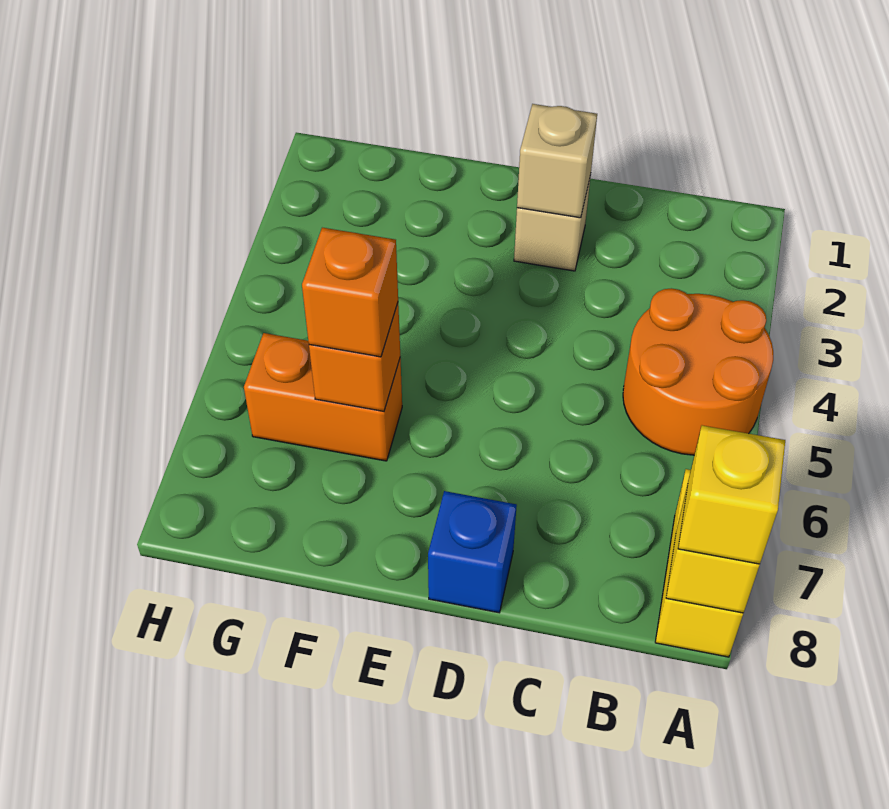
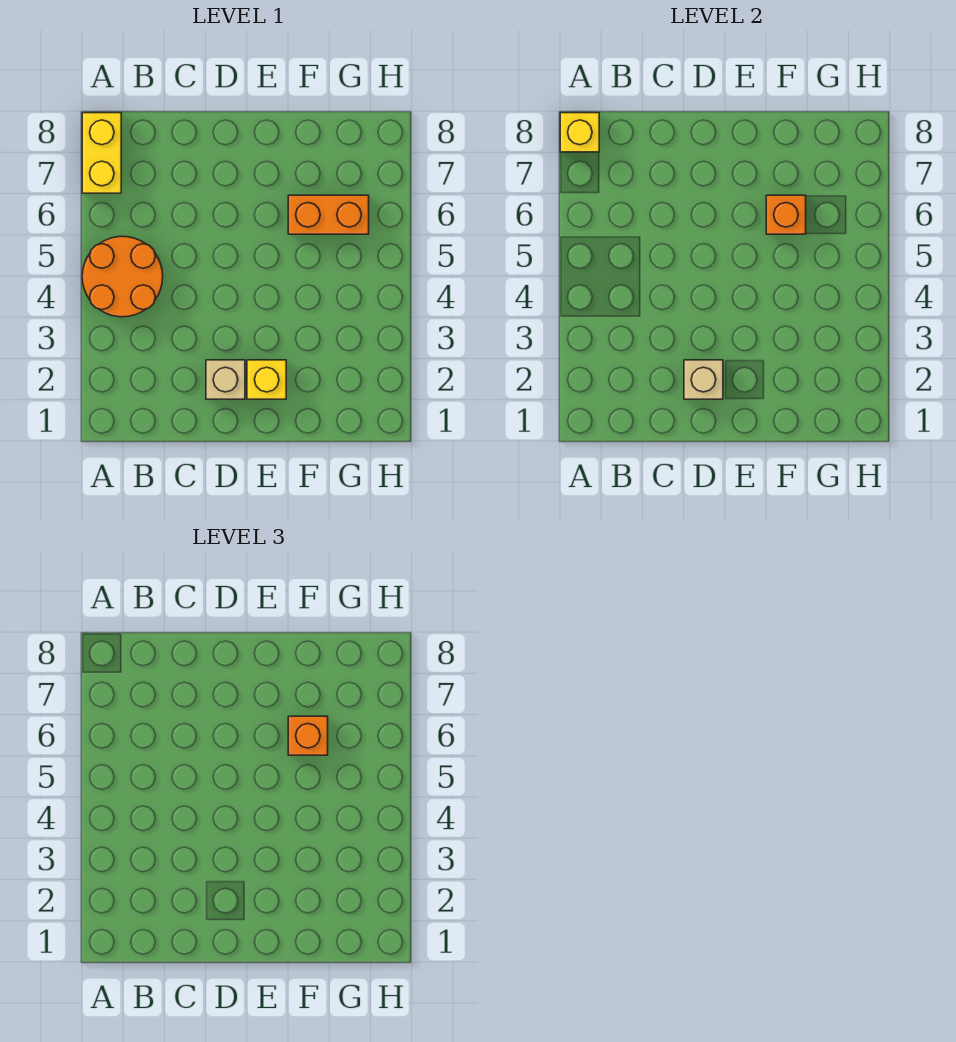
yellow 1x1 brick [678,425,785,564] -> yellow 1x1 brick moved to [247,360,286,399]
blue 1x1 brick [428,491,517,613] -> none

